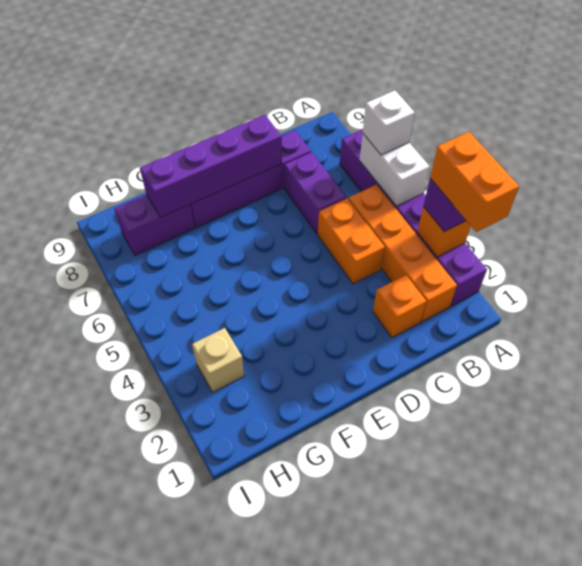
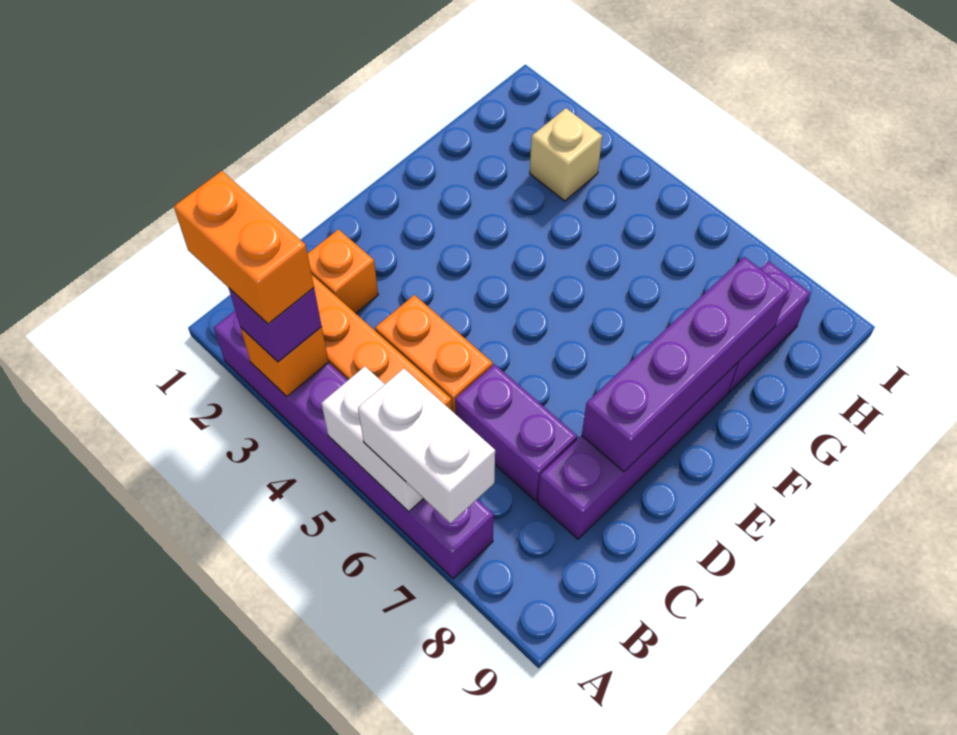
white 1x1 brick [363,90,415,155] -> white 1x2 brick [358,368,495,523]

